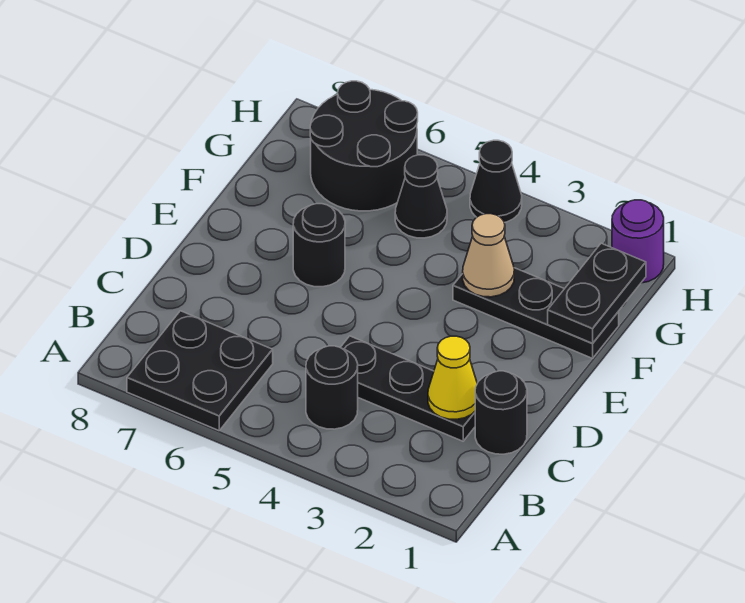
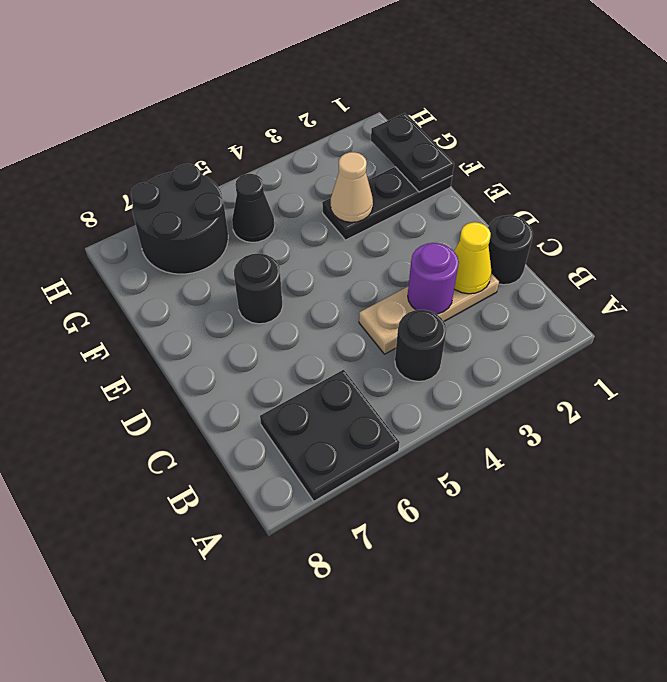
black 1x3 plate [340,336,475,441] -> tan 1x3 plate [359,273,499,354]
purple 1x1 round brick [612,200,664,283] -> purple 1x1 round brick moved to [408,243,459,314]
black 1x1 cone [470,140,522,223] -> none

